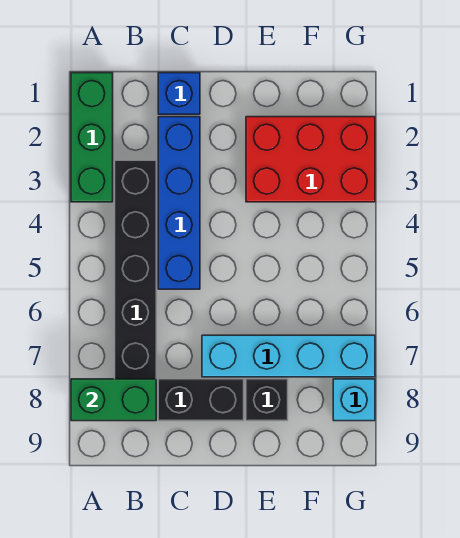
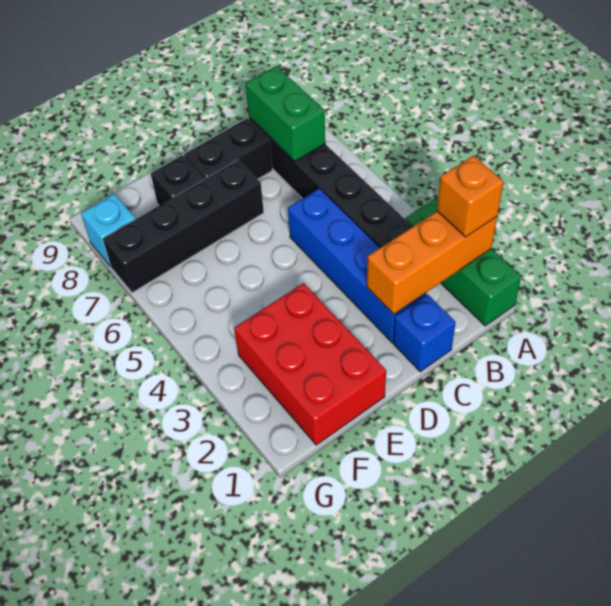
none -> orange 1x3 brick [367,211,497,314]
none -> orange 1x1 brick [437,155,504,237]
green 1x2 brick [71,379,156,421] -> green 1x2 brick turned to [245,66,325,161]
cyan 1x4 brick [202,335,375,377] -> black 1x4 brick [103,160,264,293]
red 2x3 brick [246,117,375,202] -> red 2x3 brick turned to [234,283,386,445]

